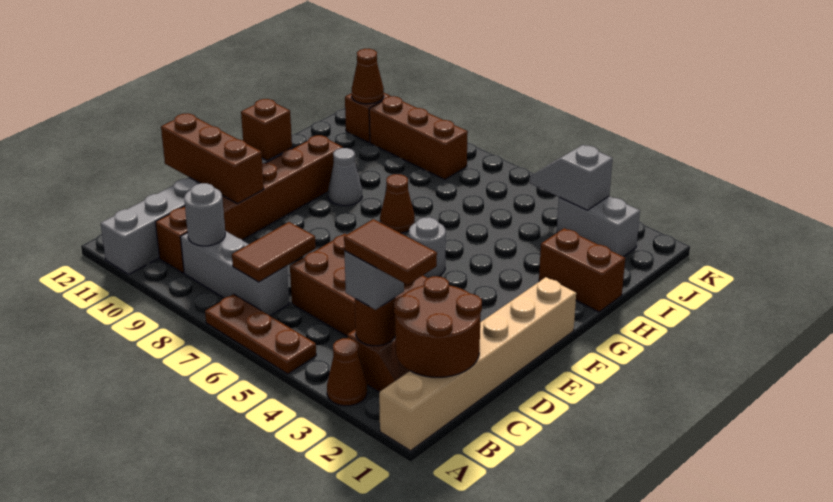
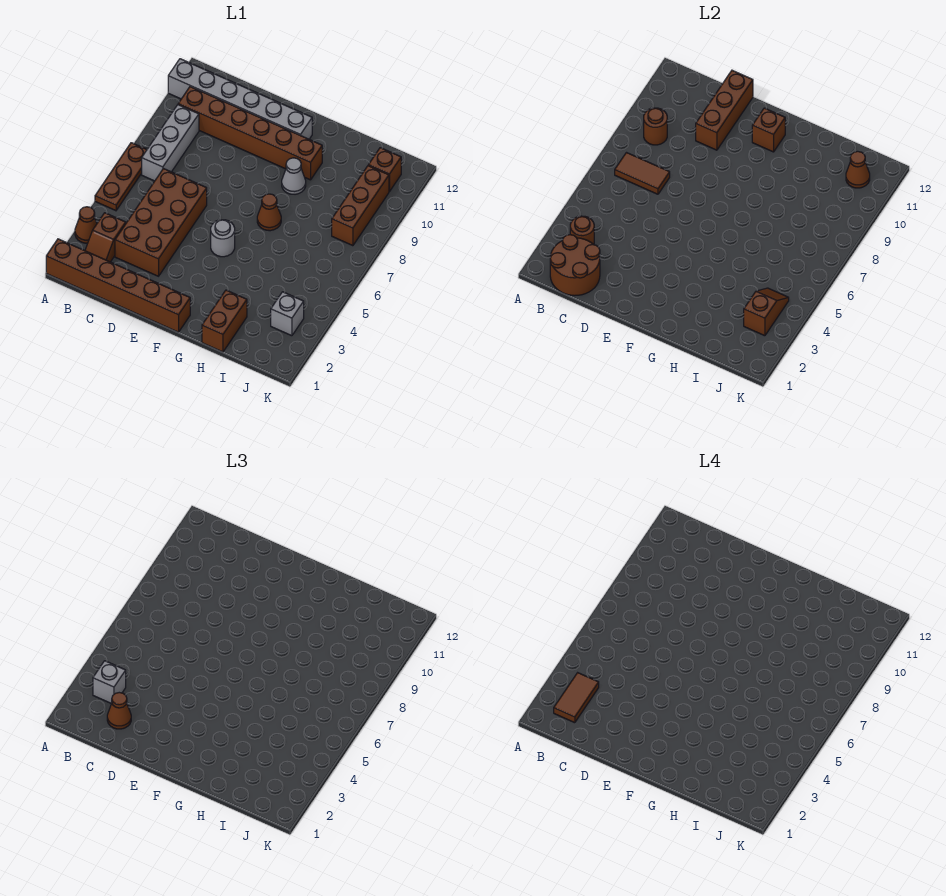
tan 1x6 brick [379,277,576,451] -> brown 1x6 brick [46,239,190,332]
grey 1x1 round brick [184,183,225,246] -> brown 1x1 round brick [644,108,667,145]
none -> brown 1x1 cone [107,693,131,729]
grey 1x2 brick [557,196,640,257] -> grey 1x1 brick [271,292,304,336]
grey 1x2 slope [530,145,612,210] -> brown 1x2 slope [744,288,789,336]

